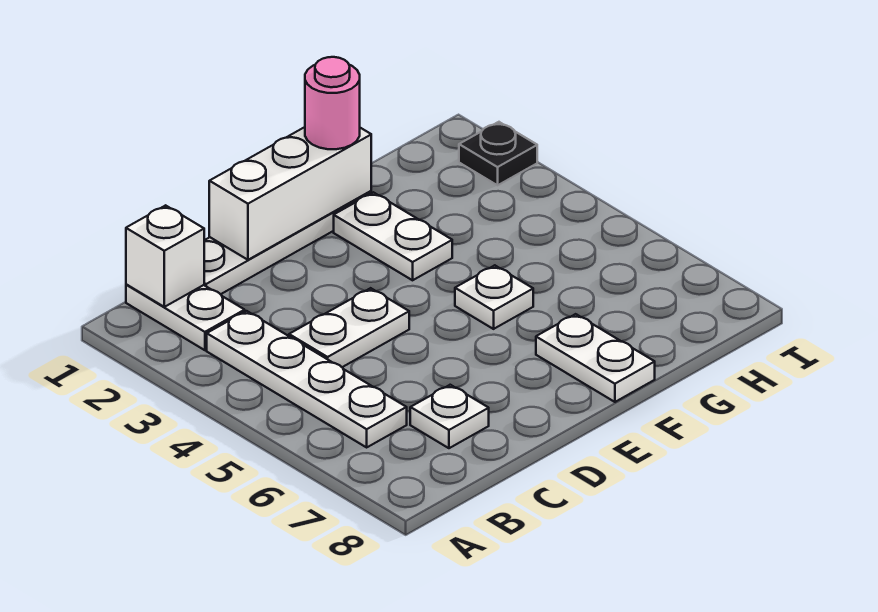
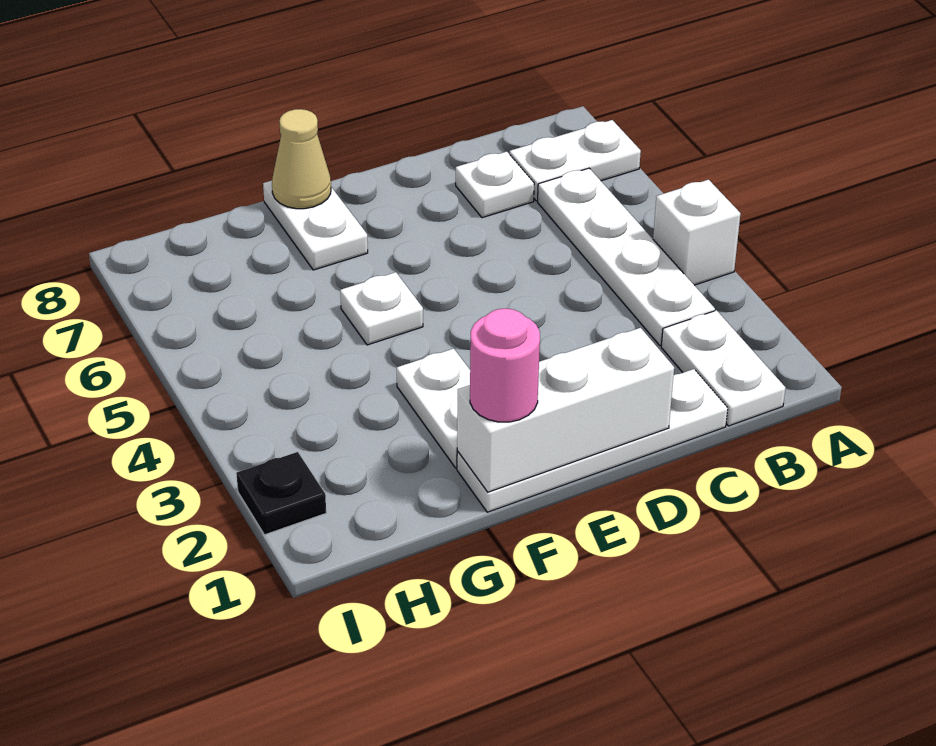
white 1x1 brick [126,205,204,307] -> white 1x1 brick moved to [653,180,741,285]
white 1x2 plate [289,288,409,367] -> white 1x2 plate moved to [510,120,641,201]
none -> tan 1x1 cone [272,109,331,209]

